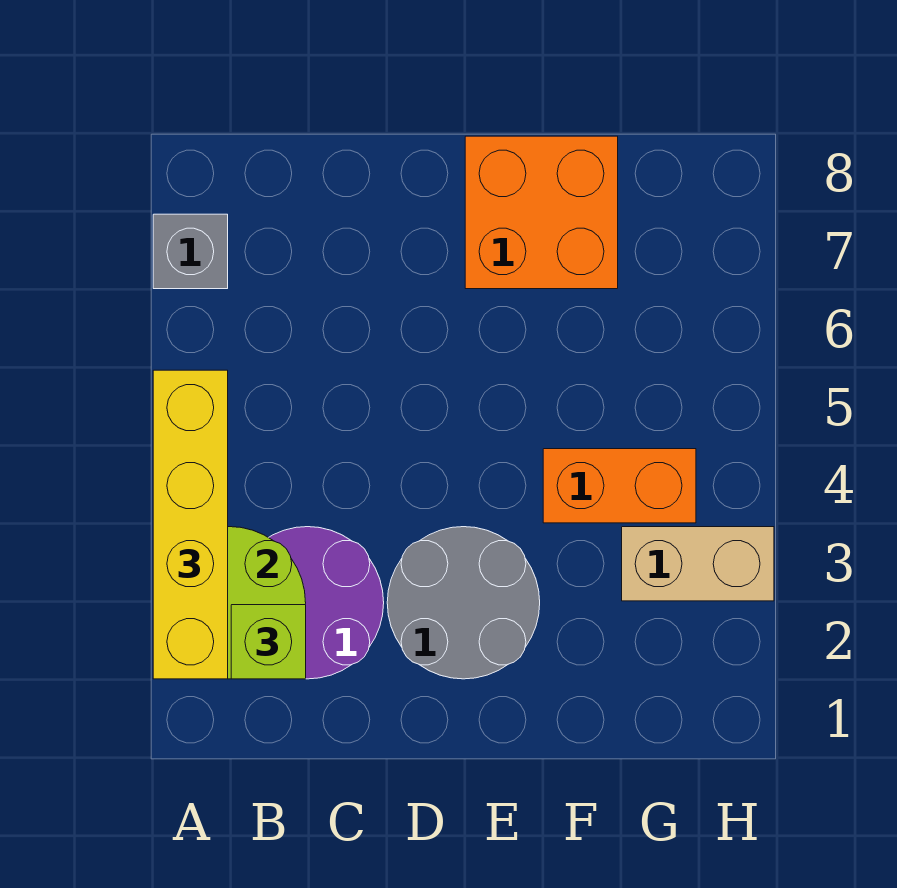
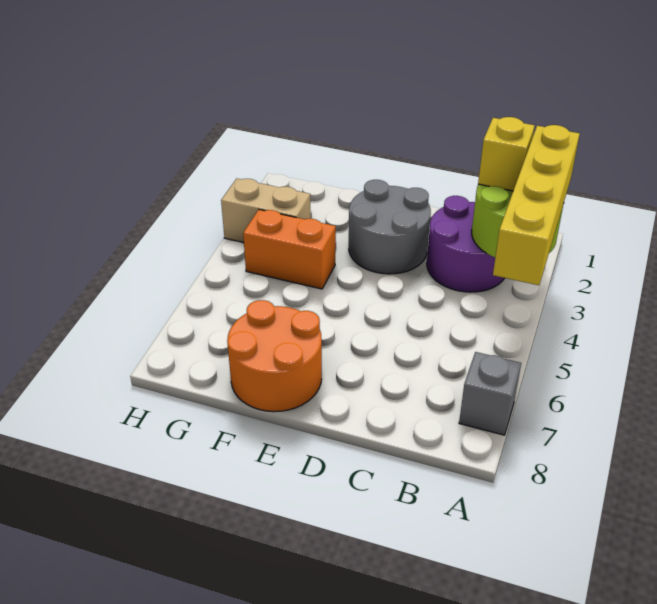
lime 1x1 brick [231,605,306,679] -> yellow 1x1 brick [478,117,535,191]
orange 2x2 brick [465,136,618,289] -> orange 2x2 round brick [227,300,322,412]

